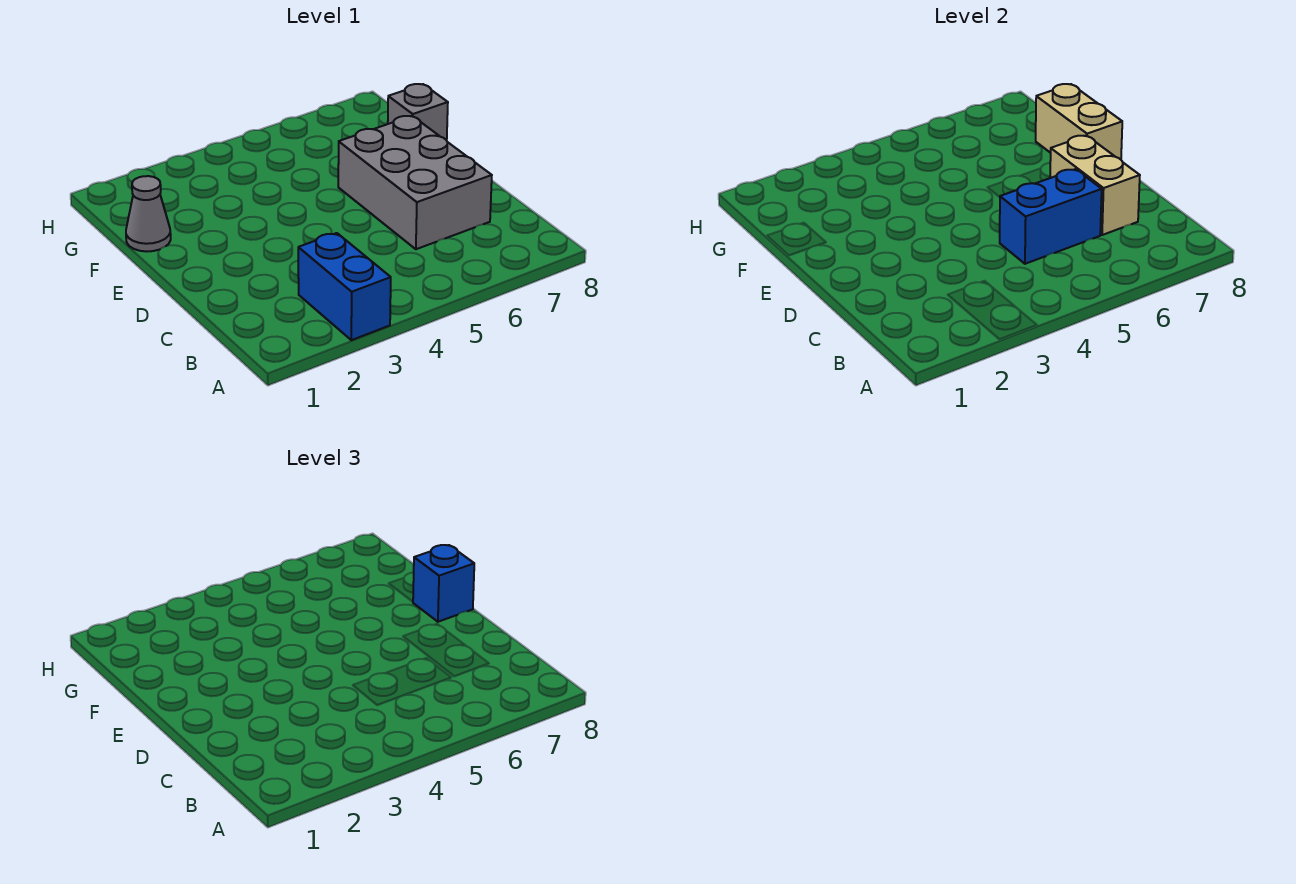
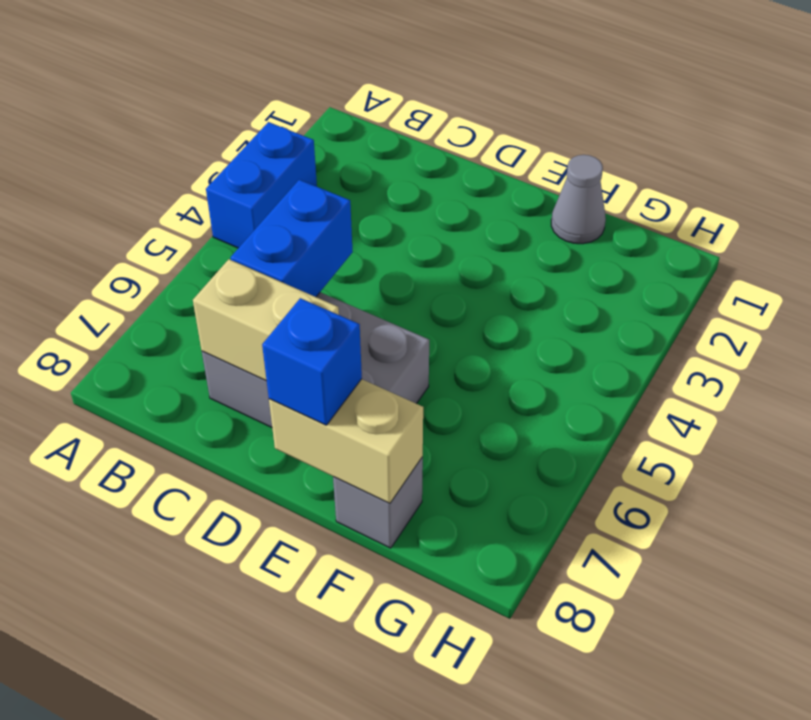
blue 1x2 brick [298,233,391,340] -> blue 1x2 brick turned to [206,122,317,248]

